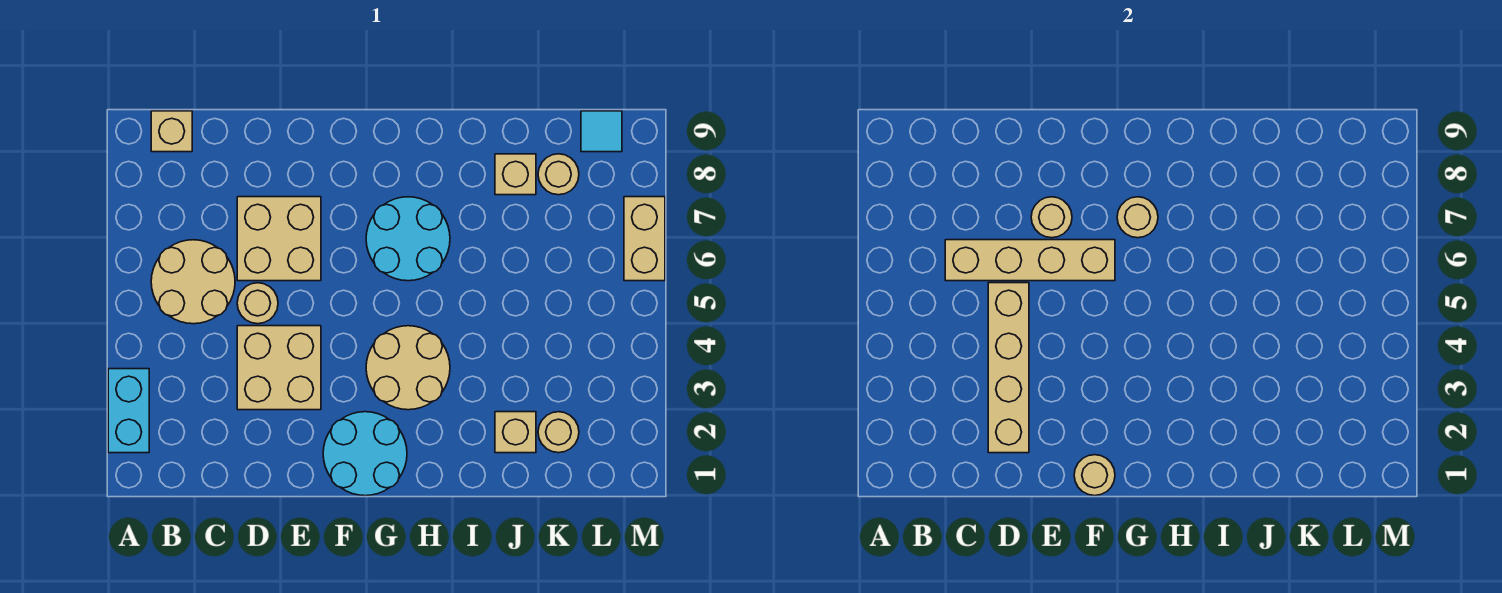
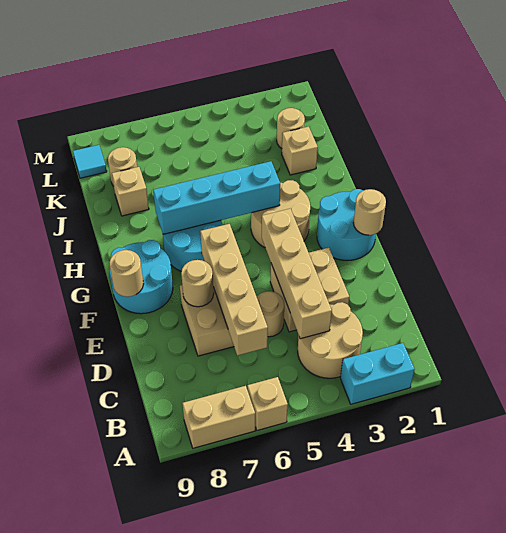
tan 2x2 round brick [151,240,235,324] -> tan 2x2 round brick moved to [298,302,363,378]
tan 1x1 brick [151,111,192,152] -> tan 1x1 brick moved to [247,377,288,430]
tan 1x4 brick [988,283,1029,453] -> tan 1x4 brick turned to [262,209,332,339]
none -> cyan 2x2 round brick [109,240,173,314]
tan 1x1 round brick [1117,197,1158,238] -> tan 1x1 round brick moved to [109,250,143,297]
none -> cyan 1x4 brick [153,161,280,234]
tan 1x2 brick [624,197,665,281] -> tan 1x2 brick moved to [182,386,255,448]

